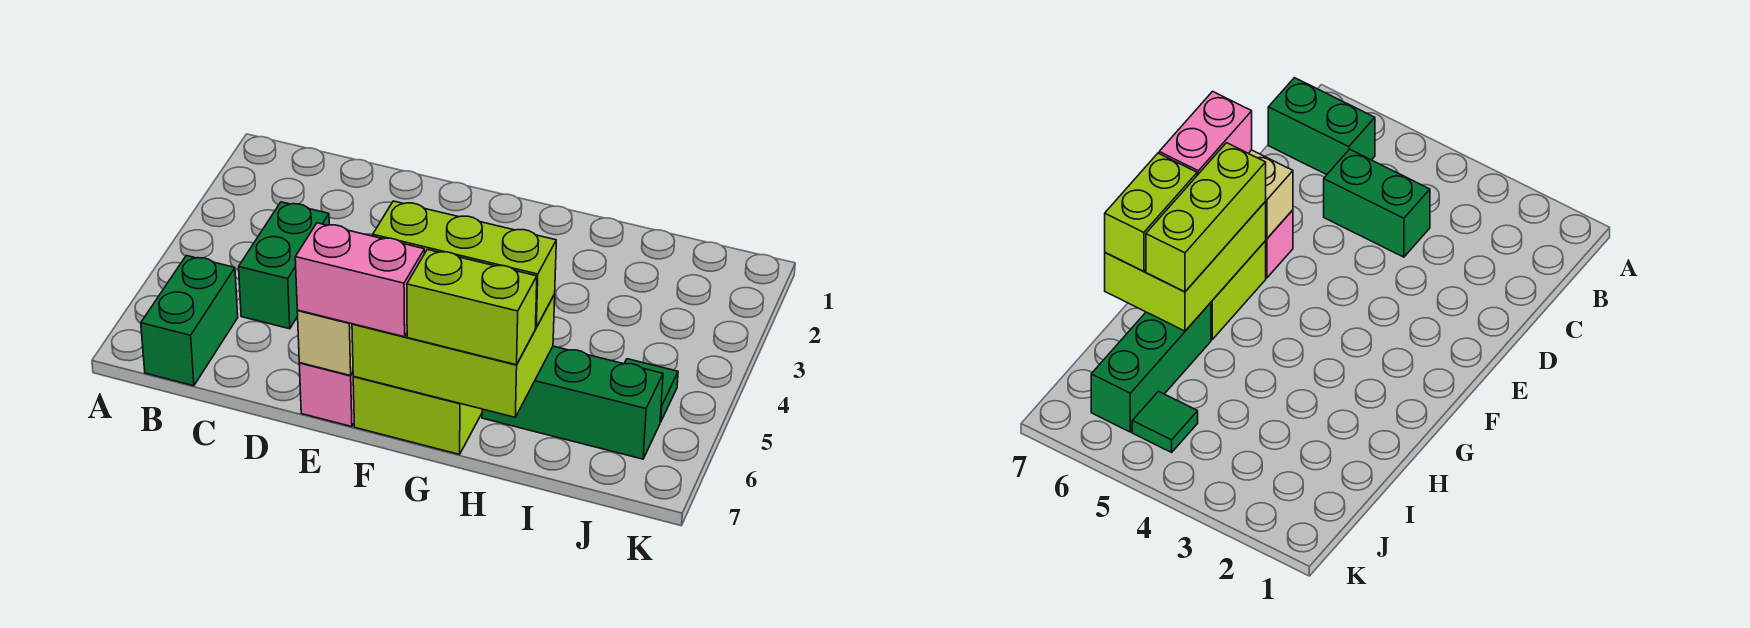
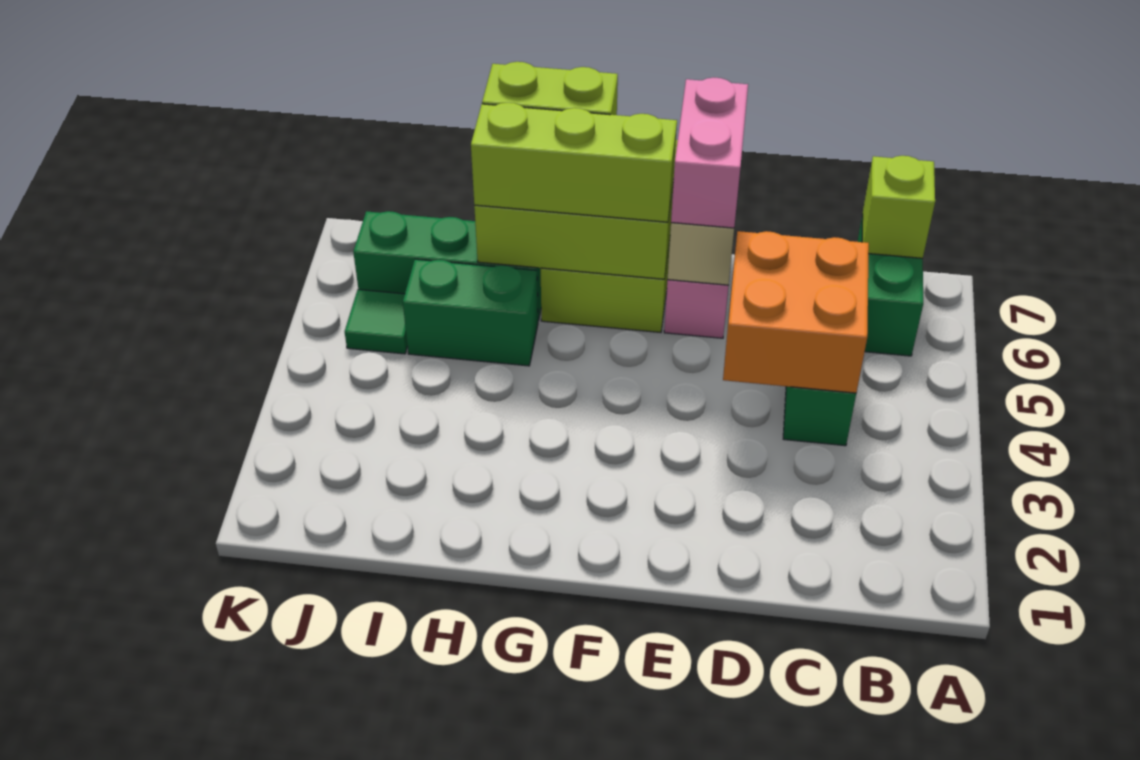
none -> lime 1x1 brick [862,156,935,258]
none -> orange 2x2 brick [723,231,869,393]
pink 1x2 brick [295,223,424,337] -> pink 1x2 brick turned to [671,77,748,228]
none -> green 1x2 brick [403,259,538,366]

